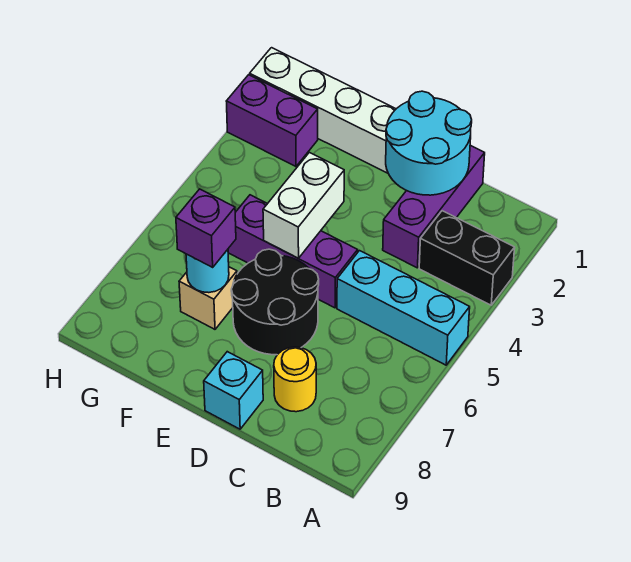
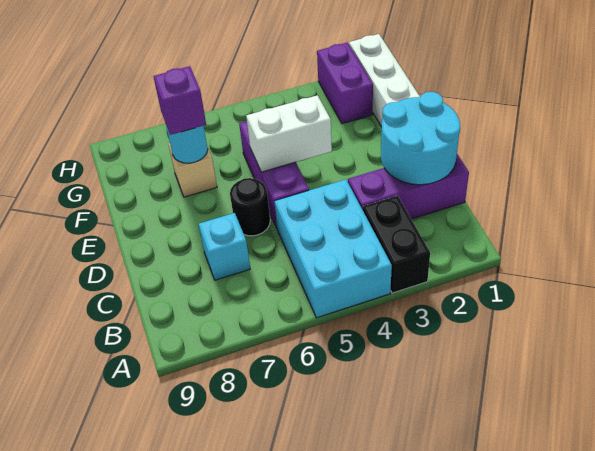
cyan 1x3 brick [337,251,470,365] -> cyan 2x3 brick [274,180,392,318]
yellow 1x1 round brick [274,347,316,412] -> none
black 2x2 round brick [231,249,319,355] -> black 1x1 round brick [230,178,270,236]
cyan 1x1 brick [204,352,263,429] -> cyan 1x1 brick moved to [199,213,250,280]

